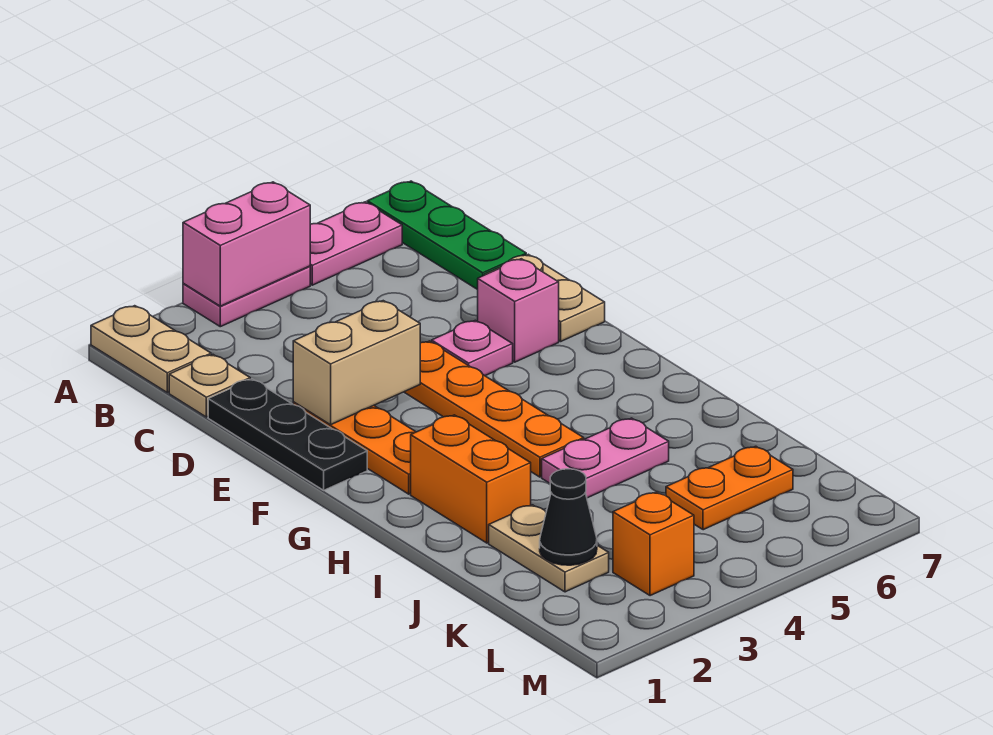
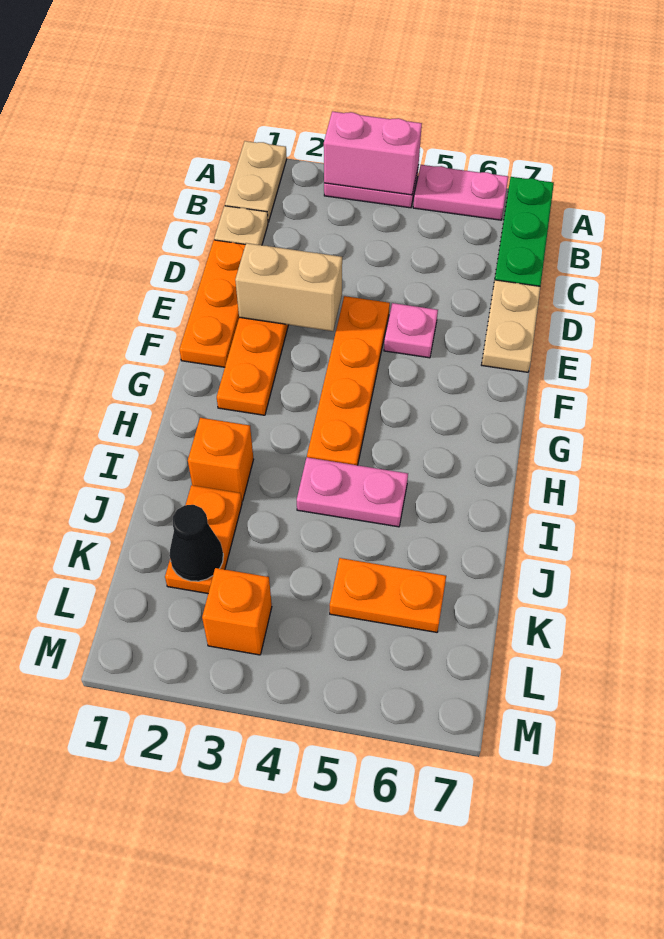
black 1x3 plate [208,379,367,490] -> orange 1x3 plate [180,240,245,367]
pink 1x1 brick [478,259,559,362] -> none
orange 1x2 brick [411,415,531,543] -> orange 1x1 brick [188,418,253,501]
tan 1x2 plate [489,505,609,592] -> orange 1x2 plate [165,485,242,593]

